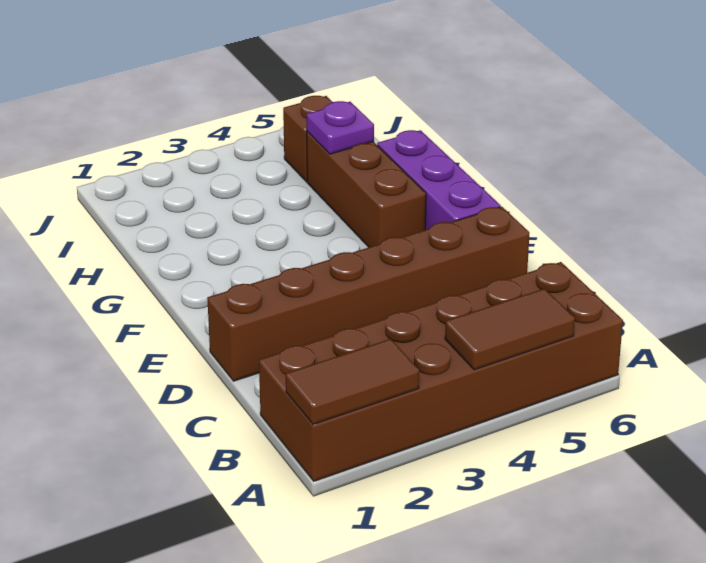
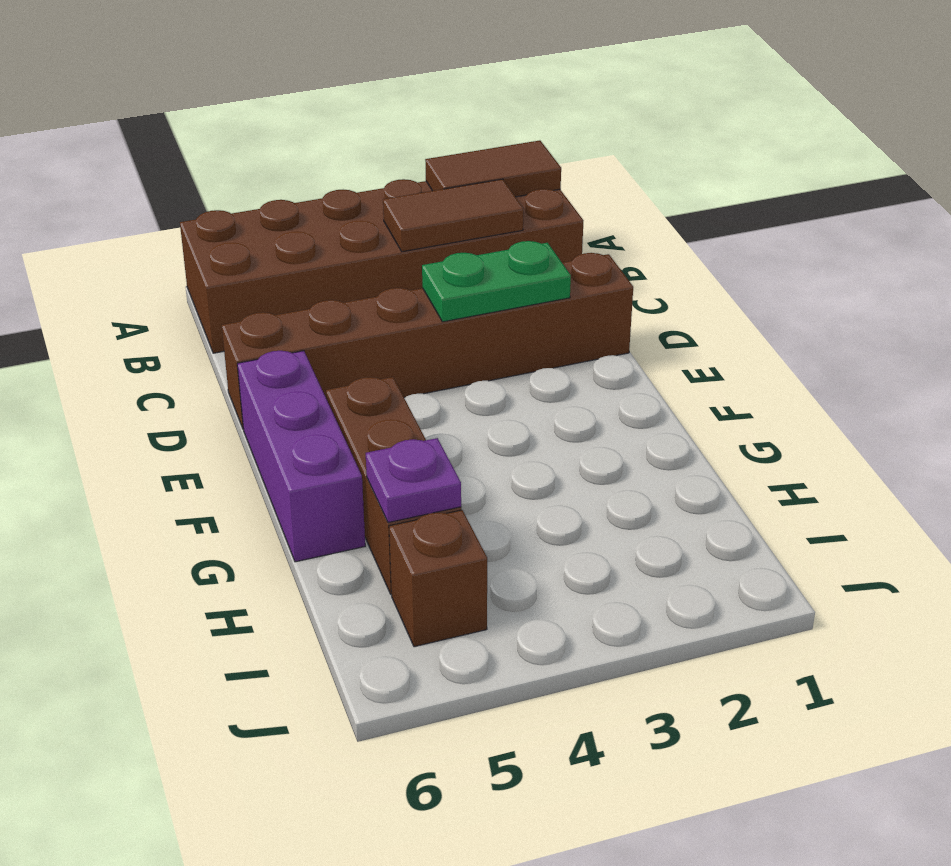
brown 1x2 tile [445,289,575,370] -> brown 1x2 tile moved to [383,179,523,252]
none -> green 1x2 plate [422,241,571,322]

